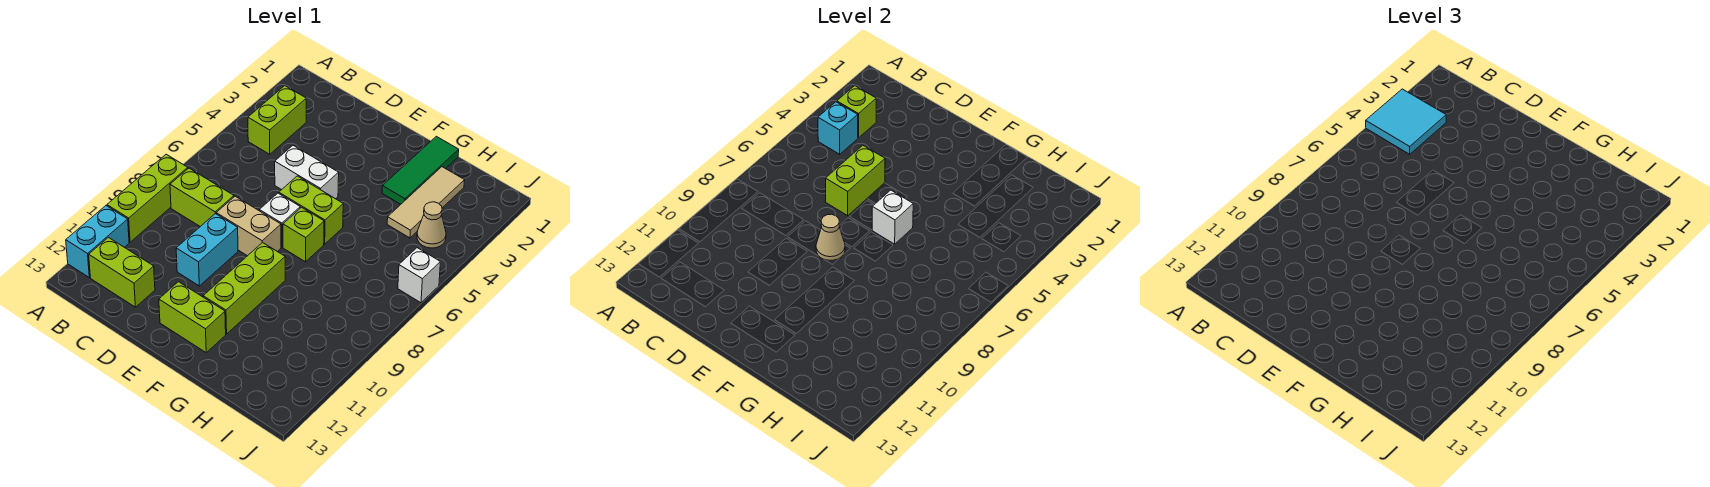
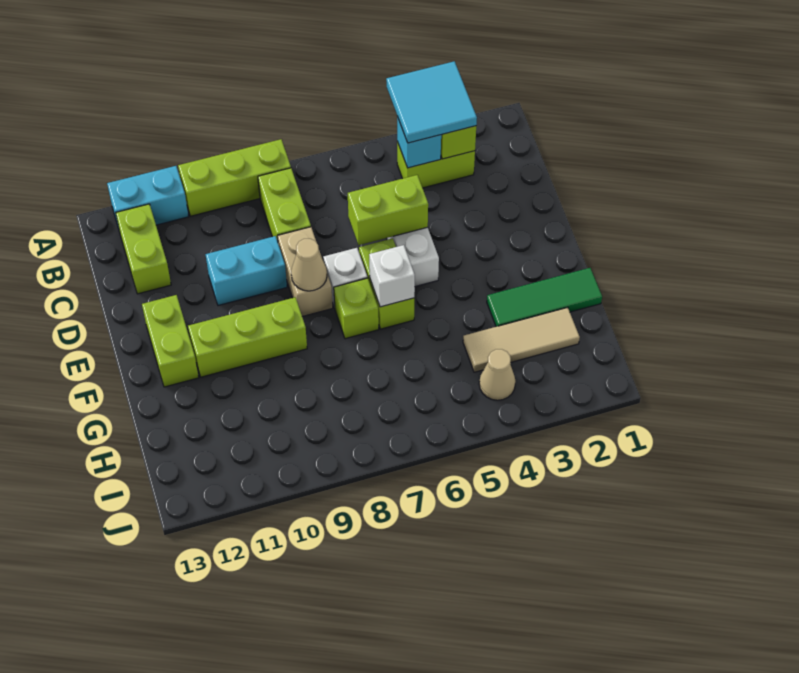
white 1x1 brick [398,248,440,303] -> none

